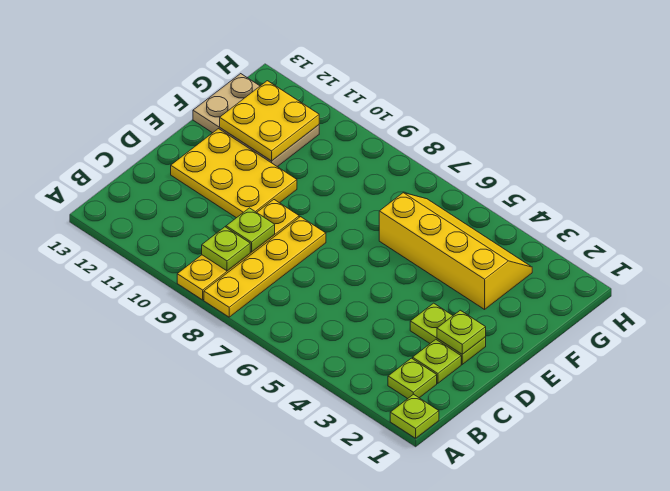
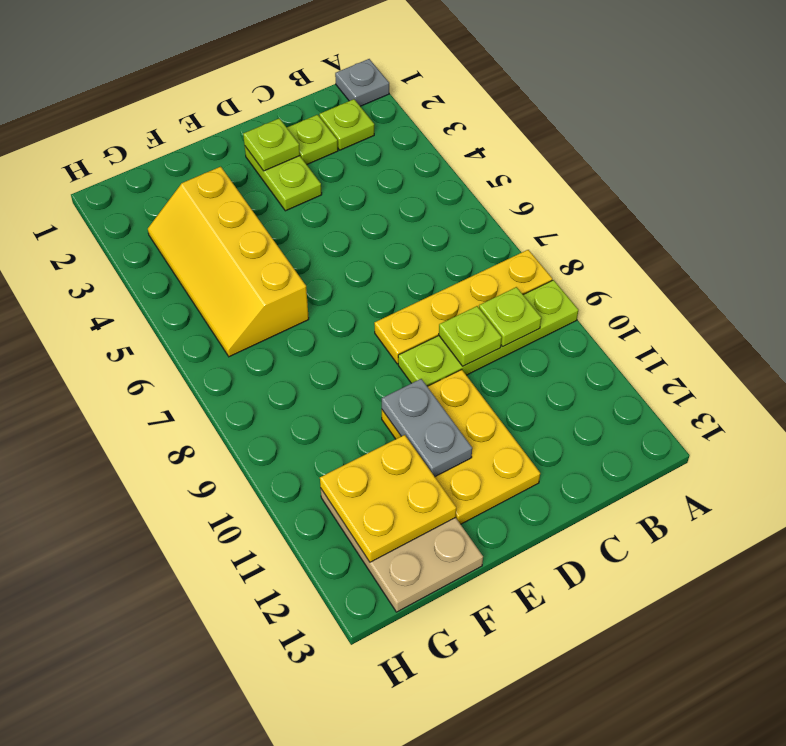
lime 1x1 plate [390,394,439,438] -> grey 1x1 plate [335,59,389,106]
yellow 1x4 plate [177,200,299,300] -> lime 1x4 plate [398,280,578,386]
none -> grey 1x2 plate [382,379,472,477]

